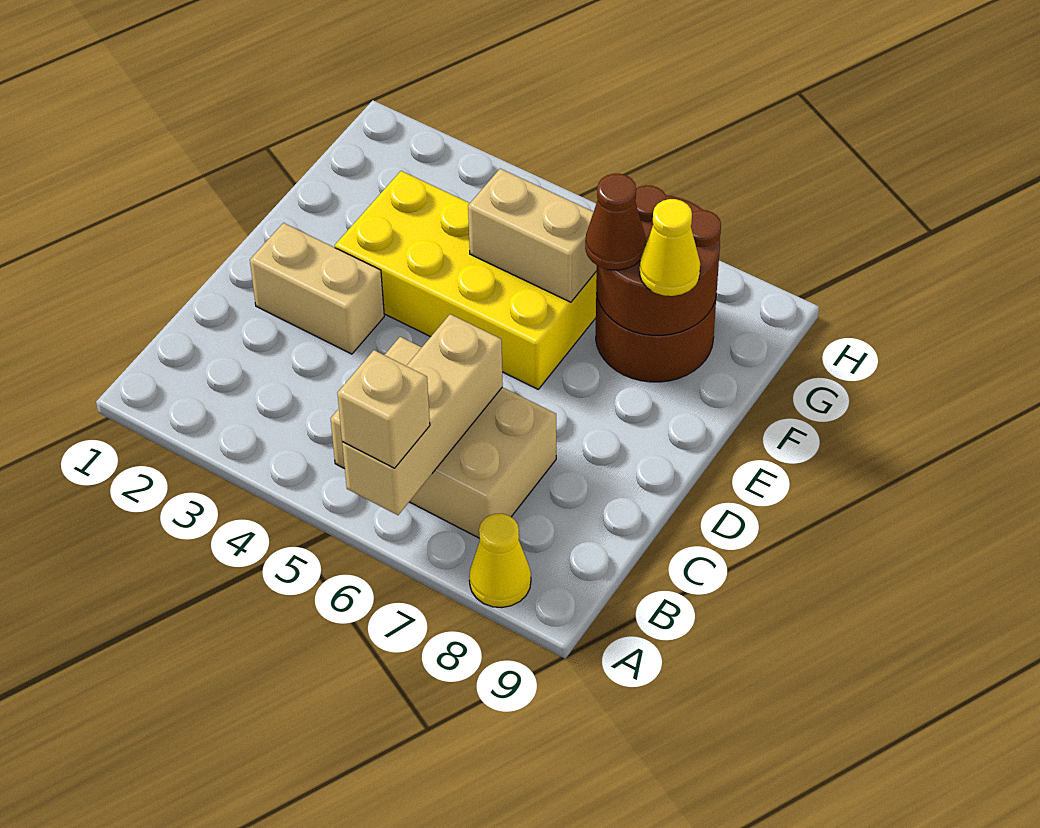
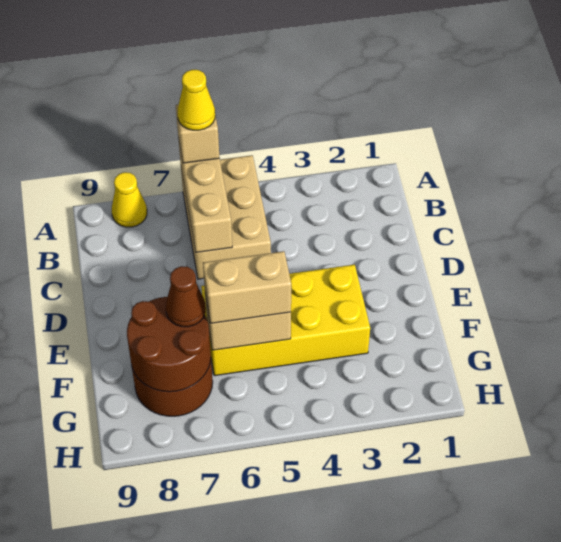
tan 2x3 brick [331,337,556,538] -> tan 2x3 brick turned to [181,155,271,279]
tan 1x2 brick [250,223,384,354] -> tan 1x2 brick moved to [203,251,291,323]
yellow 1x1 cone [640,199,700,296] -> yellow 1x1 cone moved to [177,70,215,130]

